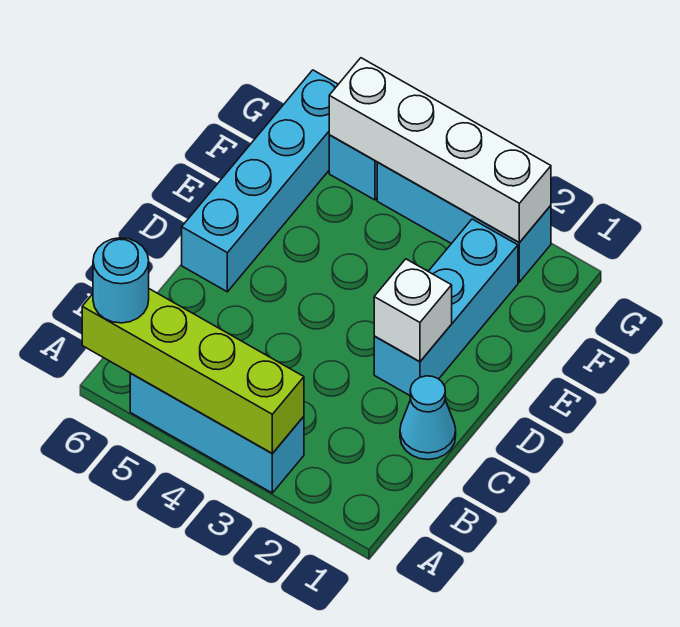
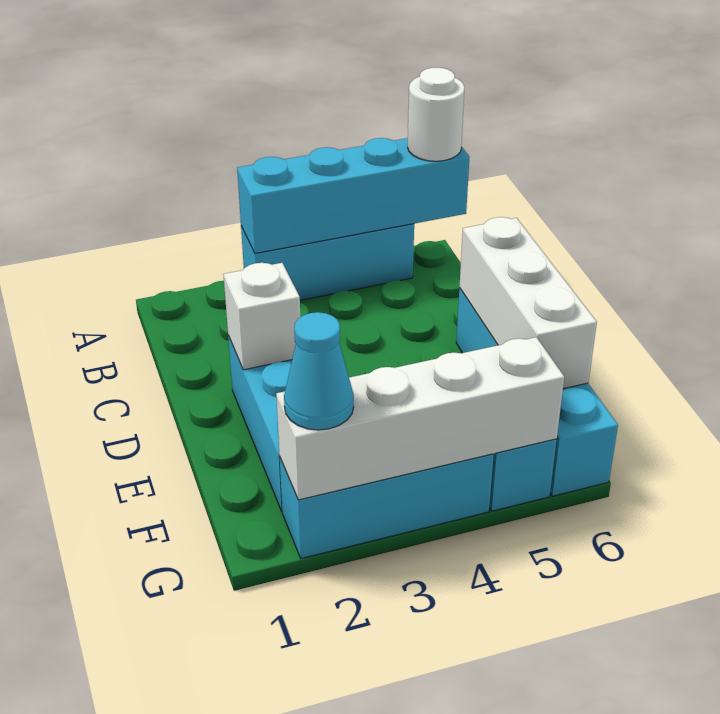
lime 1x4 brick [82,289,304,454] -> cyan 1x4 brick [237,138,469,254]
cyan 1x1 round brick [93,238,149,323] -> white 1x1 round brick [408,68,465,161]
cyan 1x1 cone [400,376,456,460] -> cyan 1x1 cone moved to [284,312,354,430]
none -> white 1x3 brick [459,217,597,389]

